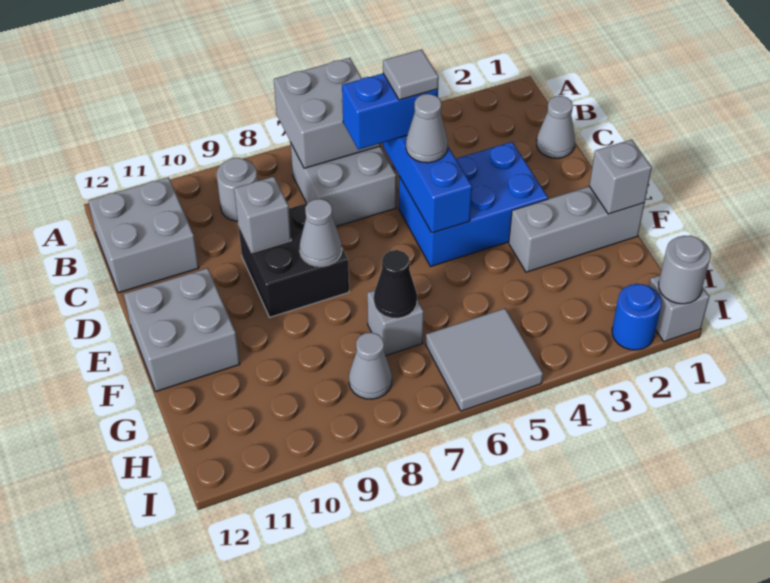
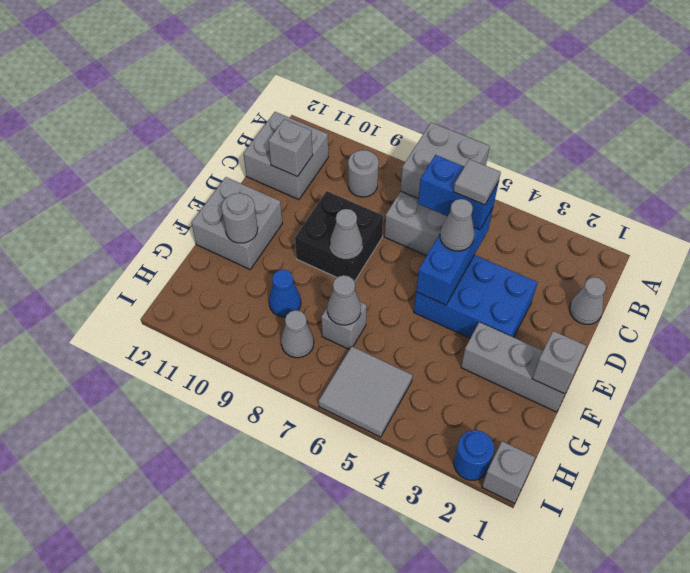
grey 1x1 brick [234,177,291,253] -> grey 1x1 brick moved to [268,119,313,177]
black 1x1 cone [374,250,417,319] -> grey 1x1 cone [327,275,361,325]
none -> blue 1x1 cone [269,270,301,317]
grey 1x1 round brick [659,236,711,304] -> grey 1x1 round brick moved to [222,193,258,243]

